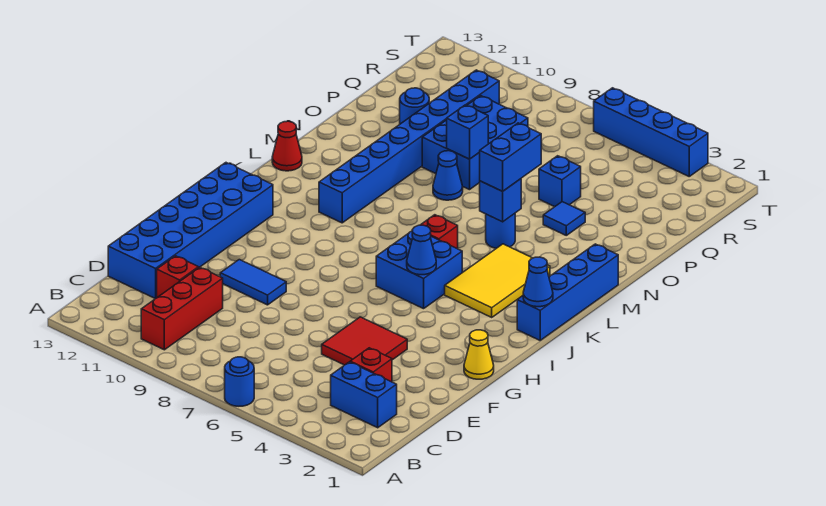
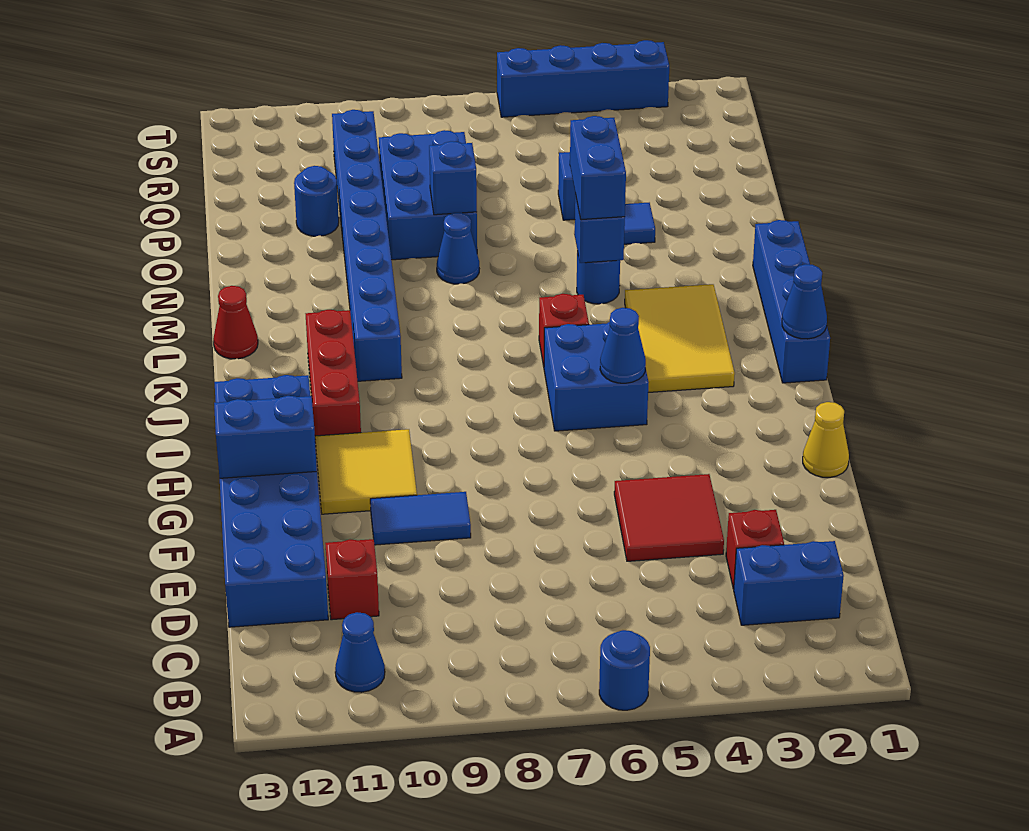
red 1x3 brick [141,267,223,350] -> red 1x3 brick moved to [306,310,361,443]
none -> blue 1x1 cone [335,612,385,692]
none -> yellow 2x2 tile [315,429,417,514]
none -> blue 1x2 brick [214,396,317,478]

